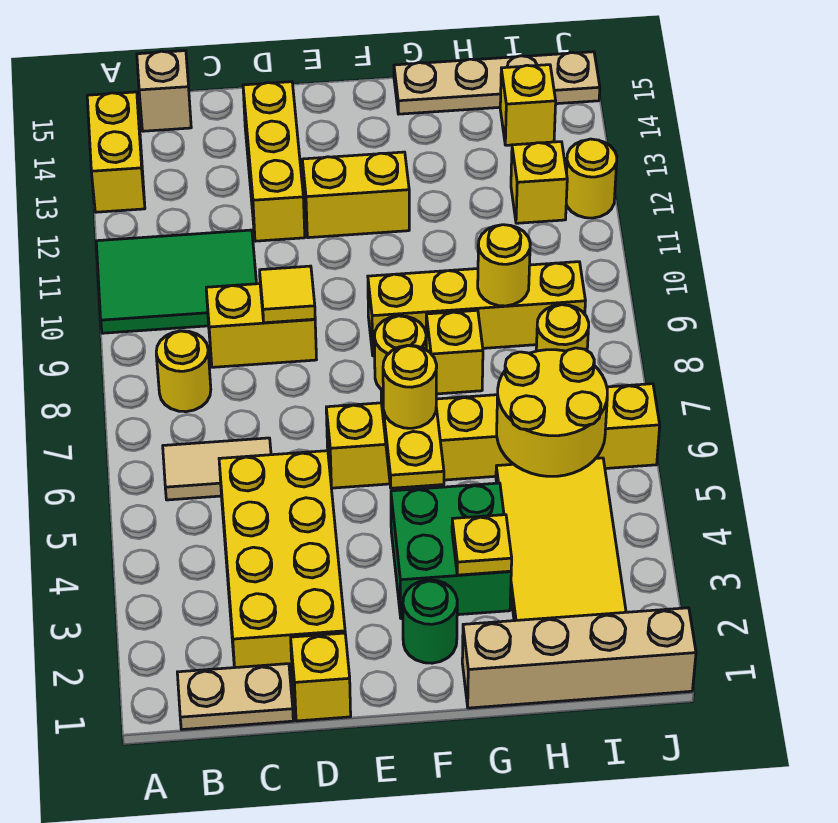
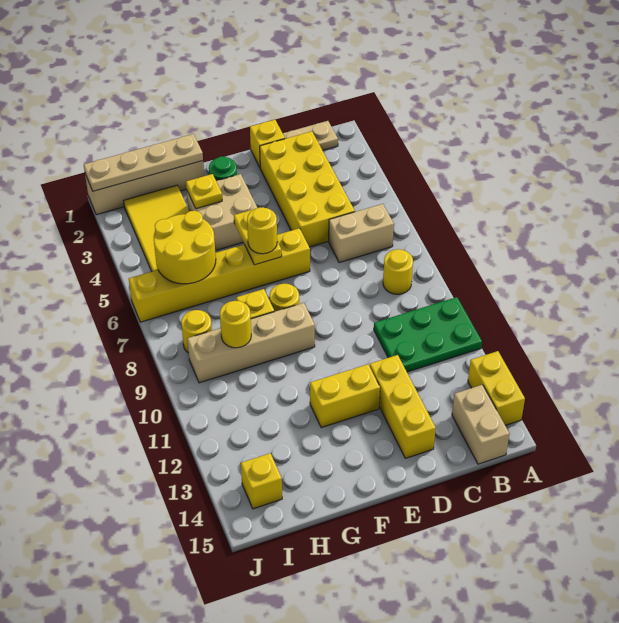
green 2x3 tile [96,230,257,333] -> green 2x3 plate [374,297,482,372]
tan 1x2 tile [163,438,271,500] -> tan 1x2 brick [329,204,394,263]
tan 1x1 brick [137,51,191,131] -> tan 1x2 brick [452,385,509,464]
yellow 1x2 brick [206,284,317,367] -> none
yellow 1x1 tile [260,266,315,323] -> none
green 2x2 brick [391,483,511,619] -> tan 2x2 brick [187,174,257,251]
yellow 1x4 brick [368,262,585,356] -> tan 1x4 brick [187,303,315,383]
tan 1x4 plate [394,52,600,114] -> tan 1x4 plate moved to [84,134,203,191]
yellow 1x1 brick [511,142,567,223] -> none
yellow 1x1 round brick [566,139,617,218] -> none

